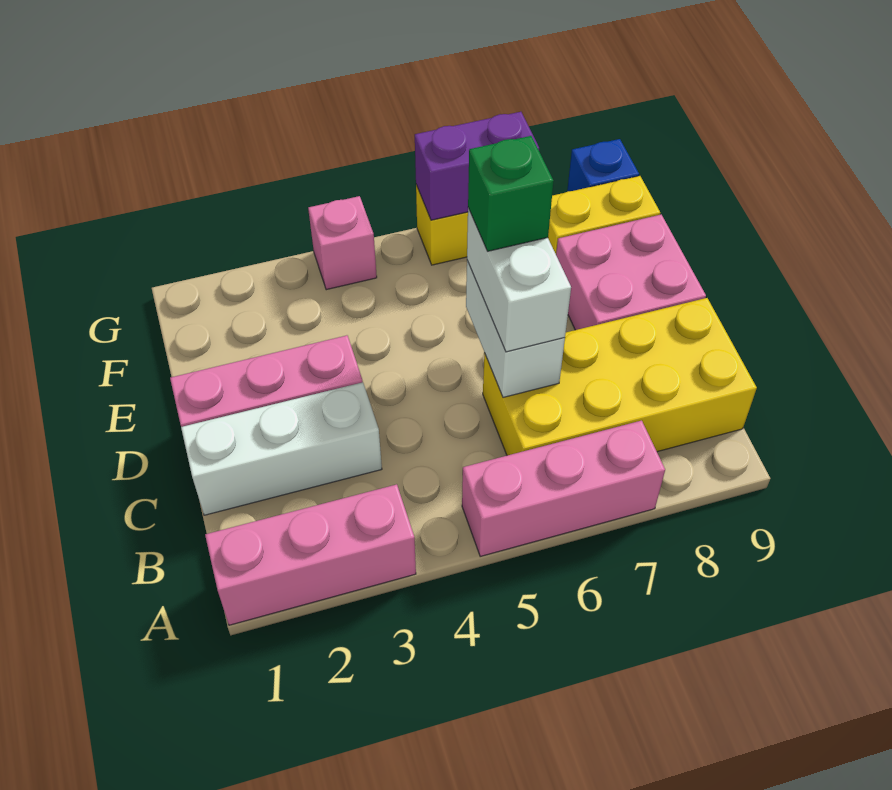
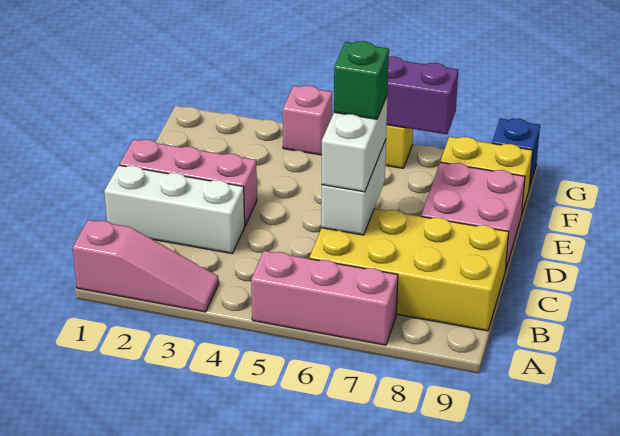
pink 1x3 brick [205,484,416,625] -> pink 1x3 slope [73,220,219,312]

